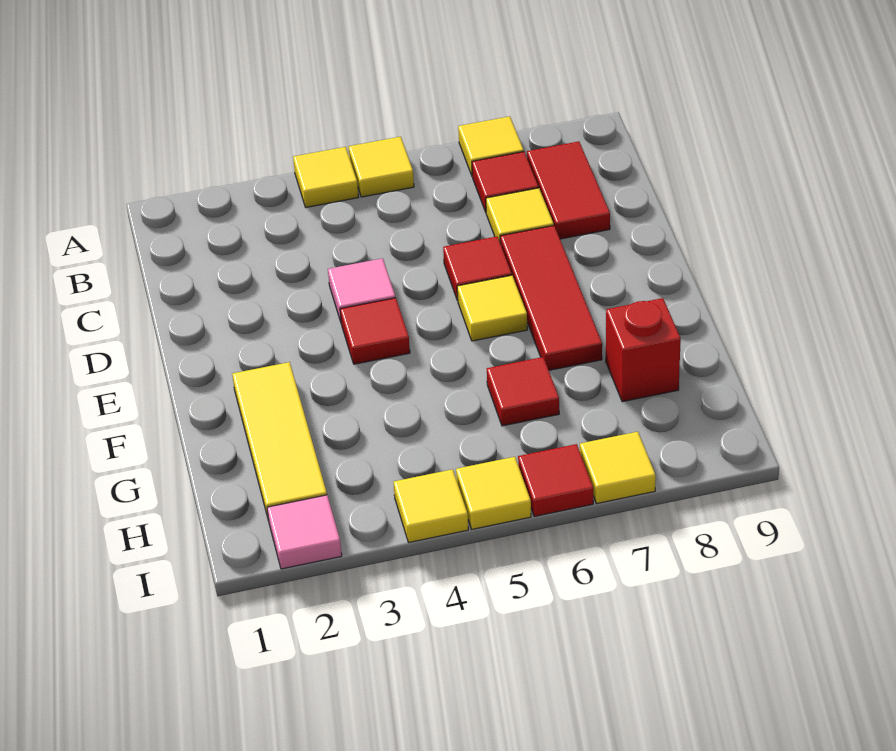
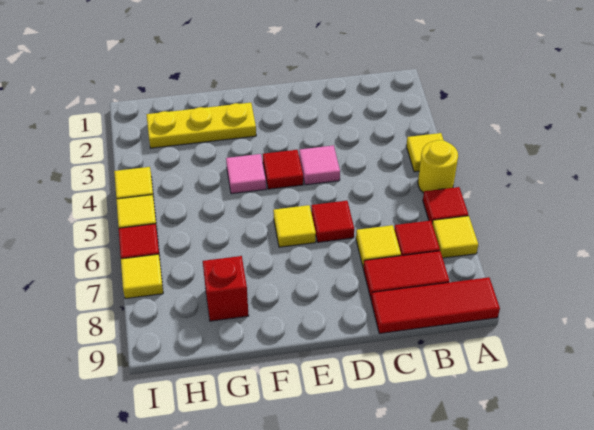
yellow 1x1 tile [349,137,414,197] -> yellow 1x1 round brick [418,140,458,193]
red 1x3 tile [500,226,602,370] -> red 1x3 tile moved to [371,277,500,334]
yellow 1x3 tile [232,362,327,521] -> yellow 1x3 plate [146,103,256,148]
red 1x1 tile [487,357,559,426] -> red 1x1 tile moved to [423,187,468,223]
pink 1x1 tile [267,495,342,569] -> pink 1x1 tile moved to [226,154,266,194]

